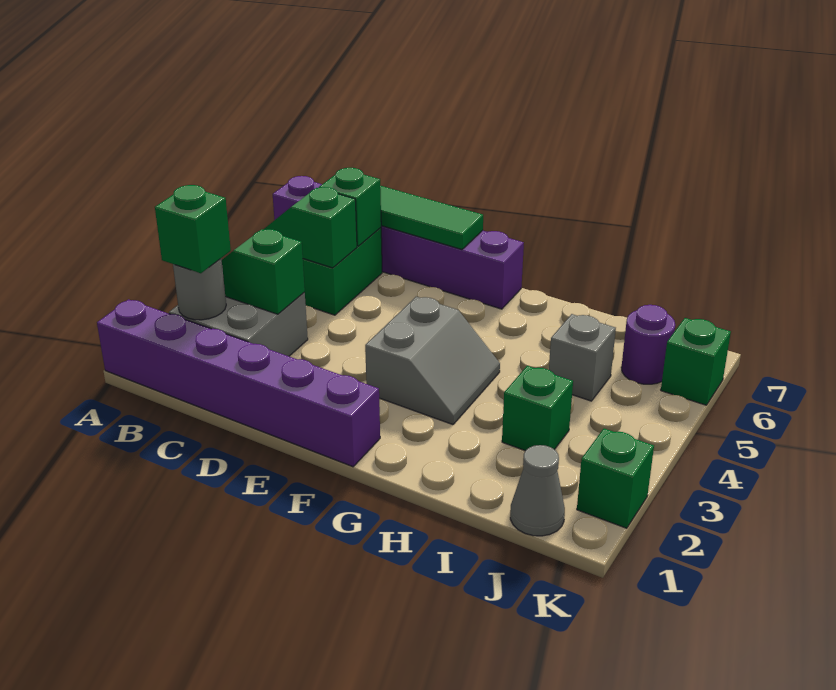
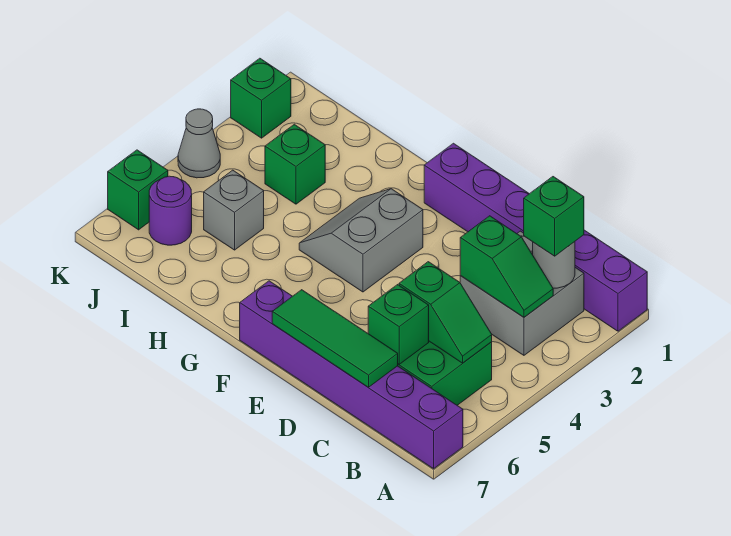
grey 1x1 cone [510,445,565,536] -> grey 1x1 cone moved to [178,109,220,178]

